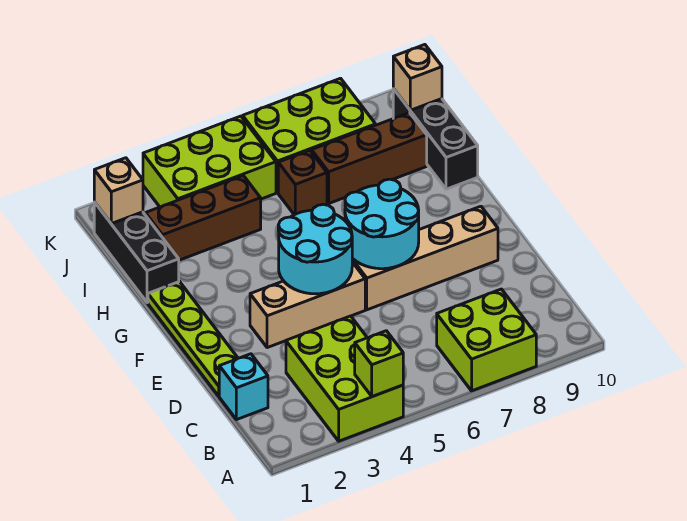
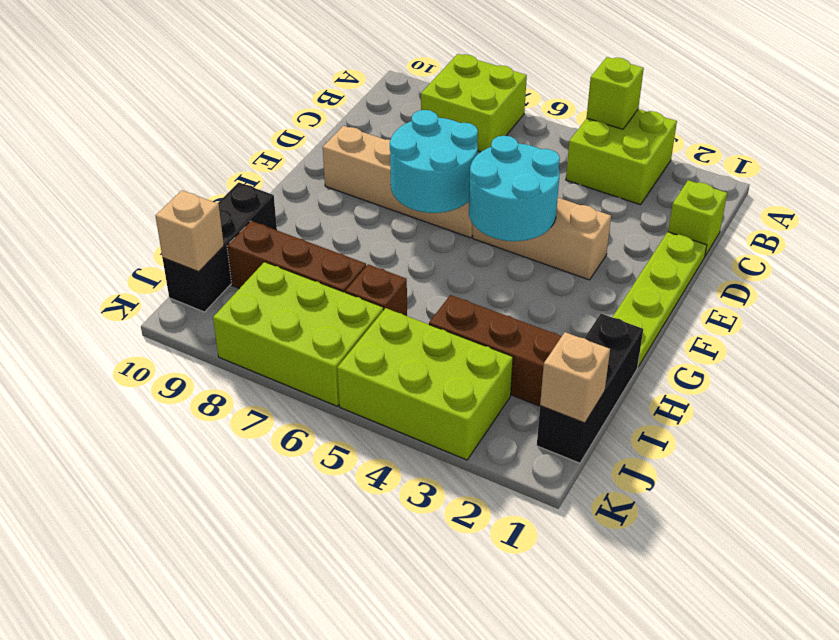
lime 2x3 brick [286,316,403,441] -> lime 2x2 brick [566,109,677,205]
cyan 1x1 brick [219,354,268,420] -> lime 1x1 brick [668,180,727,256]

